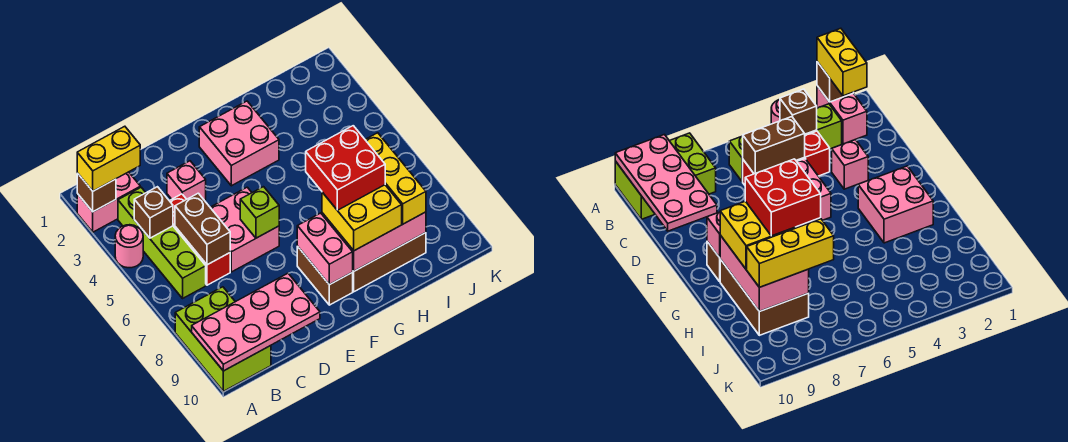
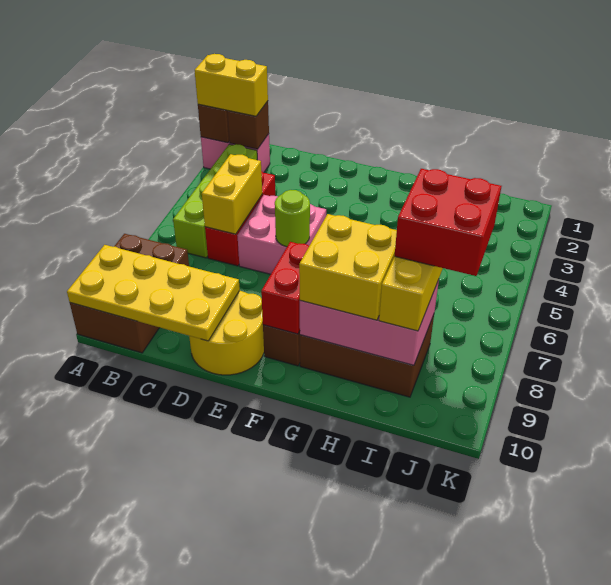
pink 1x1 round brick [115,225,143,268] -> none
lime 2x3 brick [175,287,271,391] -> brown 2x3 brick [70,234,189,353]
pink 2x4 plate [192,273,320,371] -> yellow 2x4 plate [67,245,240,341]
brown 1x1 brick [134,187,173,238] -> brown 1x1 brick moved to [227,101,269,149]
brown 1x2 brick [175,193,230,265] -> yellow 1x2 brick [202,154,262,234]
pink 1x1 brick [167,161,206,200] -> none
none -> yellow 2x2 round brick [189,291,264,375]
lime 1x1 brick [240,187,279,238] -> lime 1x1 round brick [275,190,310,247]
pink 2x2 brick [199,101,279,186] -> none
pink 1x2 brick [297,213,353,285] -> red 1x2 brick [261,242,309,334]
red 2x2 brick [306,126,385,210] -> red 2x2 brick moved to [395,169,501,276]

